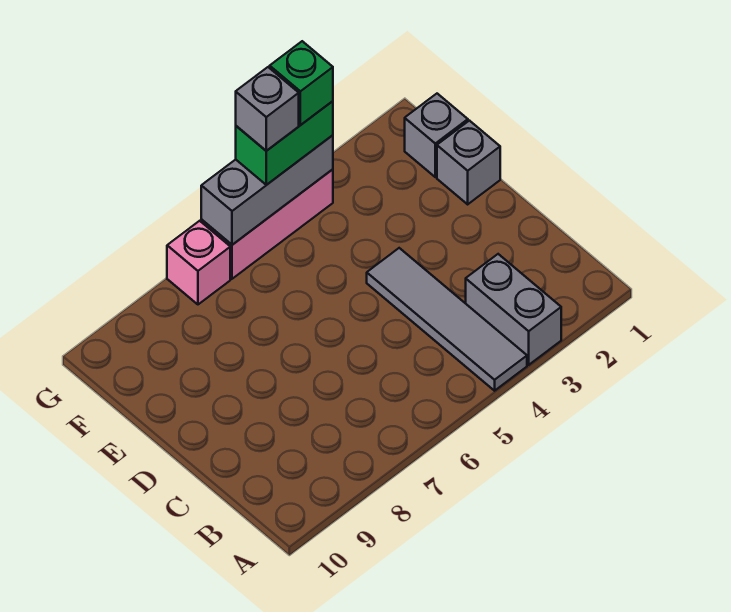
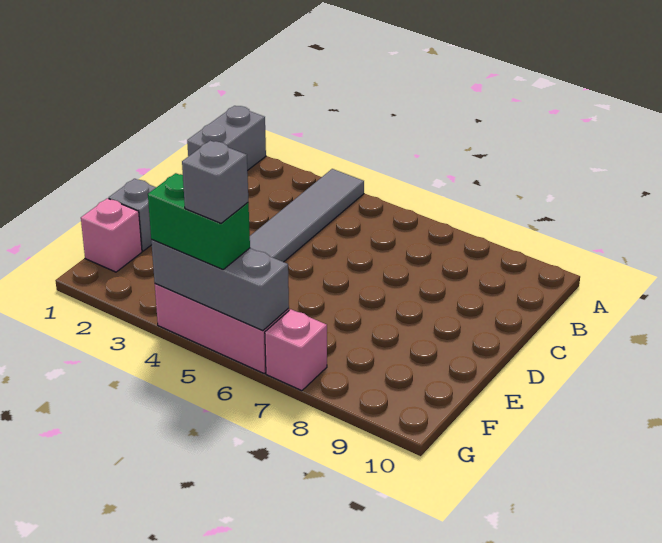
grey 1x2 brick [466,254,561,365] -> grey 1x2 brick moved to [187,106,266,171]
grey 1x1 brick [405,94,468,177] -> pink 1x1 brick [81,198,142,272]
green 1x1 brick [270,41,333,125] -> none

